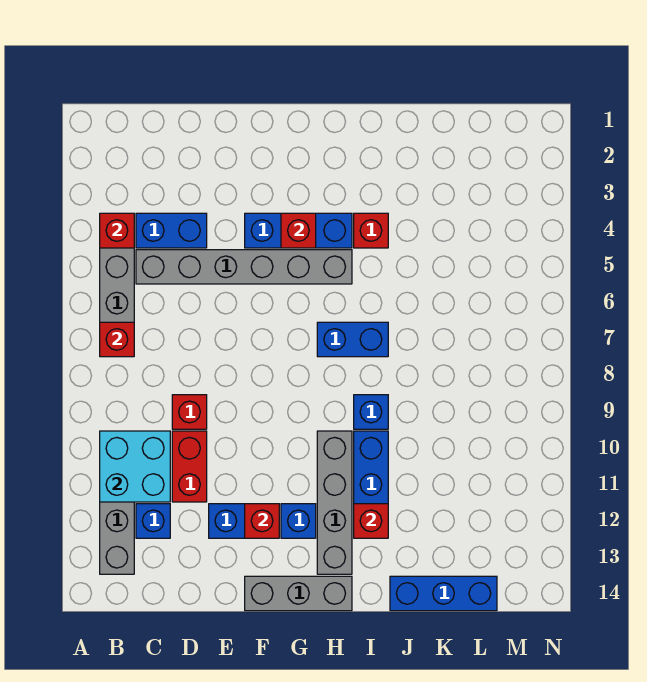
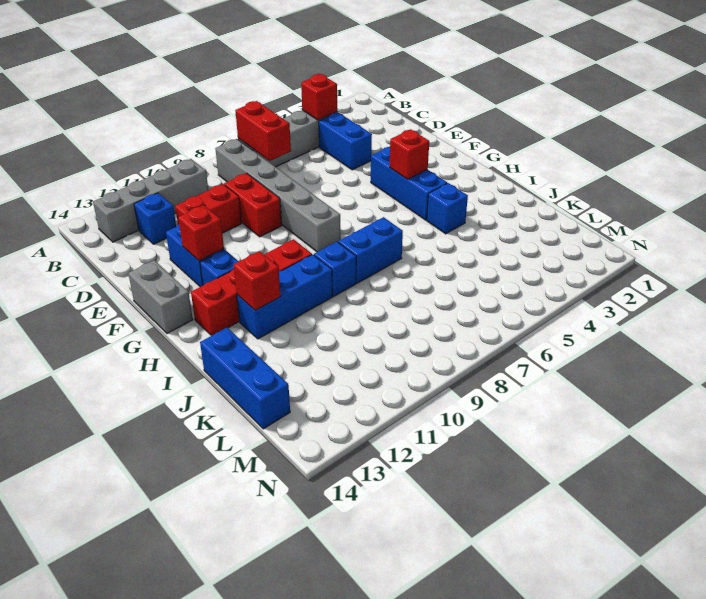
red 1x1 brick [100,322,134,357] -> red 1x2 brick [235,101,291,161]
cyan 2x2 brick [100,431,170,502] -> none
grey 1x6 brick [136,250,352,284] -> grey 1x6 brick moved to [215,139,341,252]
red 1x1 brick [172,395,207,429] -> red 1x2 brick [224,173,282,237]
grey 1x3 brick [245,576,352,611] -> grey 1x2 brick [128,260,193,333]
blue 1x2 brick [317,322,388,357] -> blue 1x2 brick turned to [338,217,403,283]
grey 1x4 brick [317,431,352,574] -> red 1x4 brick [191,239,312,336]
red 1x1 brick [354,213,388,248] -> blue 1x1 brick [427,183,468,234]

